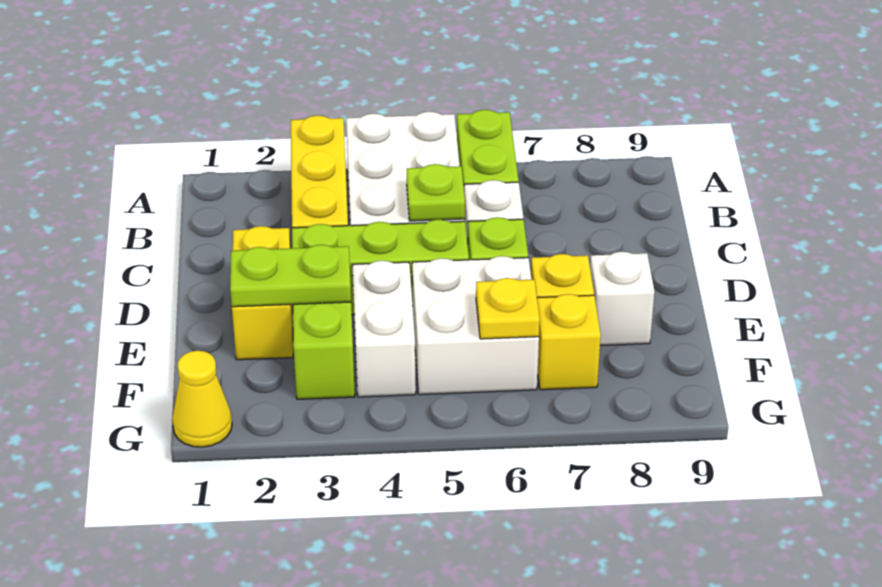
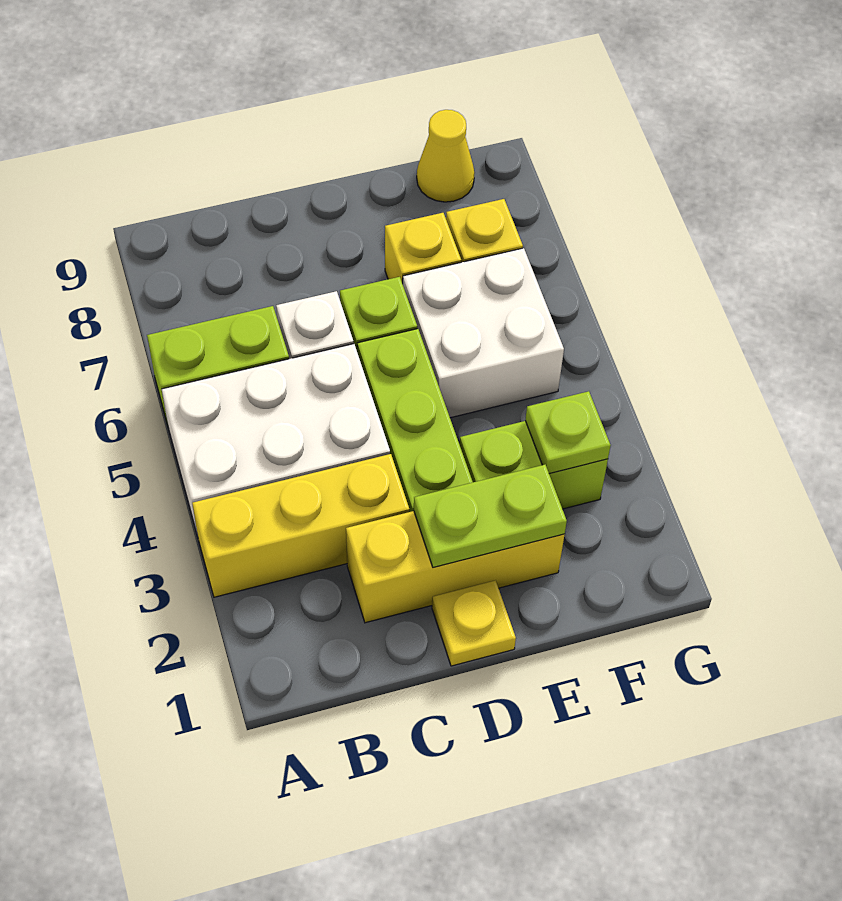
lime 1x1 plate [407,164,465,221] -> lime 1x1 plate moved to [525,391,611,474]
yellow 1x2 brick [232,226,293,360] -> yellow 1x3 brick [346,511,565,623]
lime 1x2 plate [230,245,351,307] -> lime 1x2 plate turned to [414,465,567,567]
white 1x2 brick [352,261,416,397] -> none
white 1x1 brick [590,252,654,345] -> none
yellow 1x1 plate [476,278,540,339] -> yellow 1x1 plate moved to [432,580,516,666]
yellow 1x1 cone [172,351,232,447] -> yellow 1x1 cone moved to [417,110,475,202]

